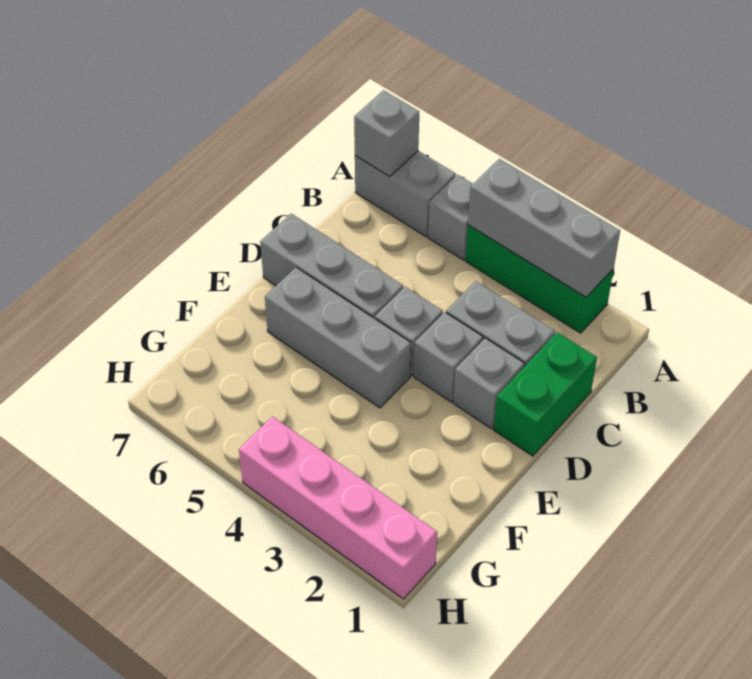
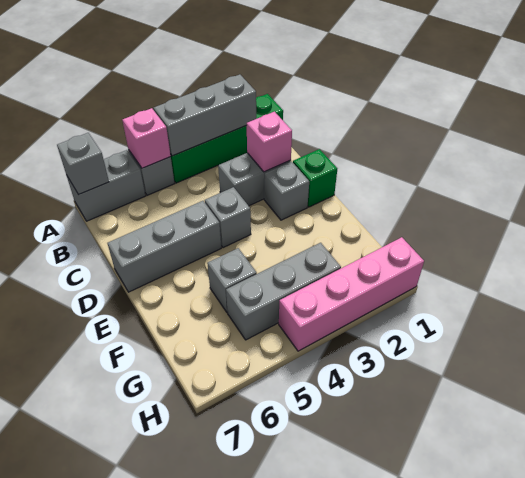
green 1x3 brick [466,225,614,333] -> green 1x4 brick [170,94,283,183]
none -> pink 1x1 brick [122,108,171,168]
green 1x2 brick [494,332,597,456] -> green 1x1 brick [293,149,337,207]
none -> pink 1x1 brick [246,112,292,172]
grey 1x1 brick [414,312,483,402] -> grey 1x1 brick moved to [207,248,257,312]
grey 1x3 brick [265,267,411,408] -> grey 1x3 brick moved to [226,243,341,340]

